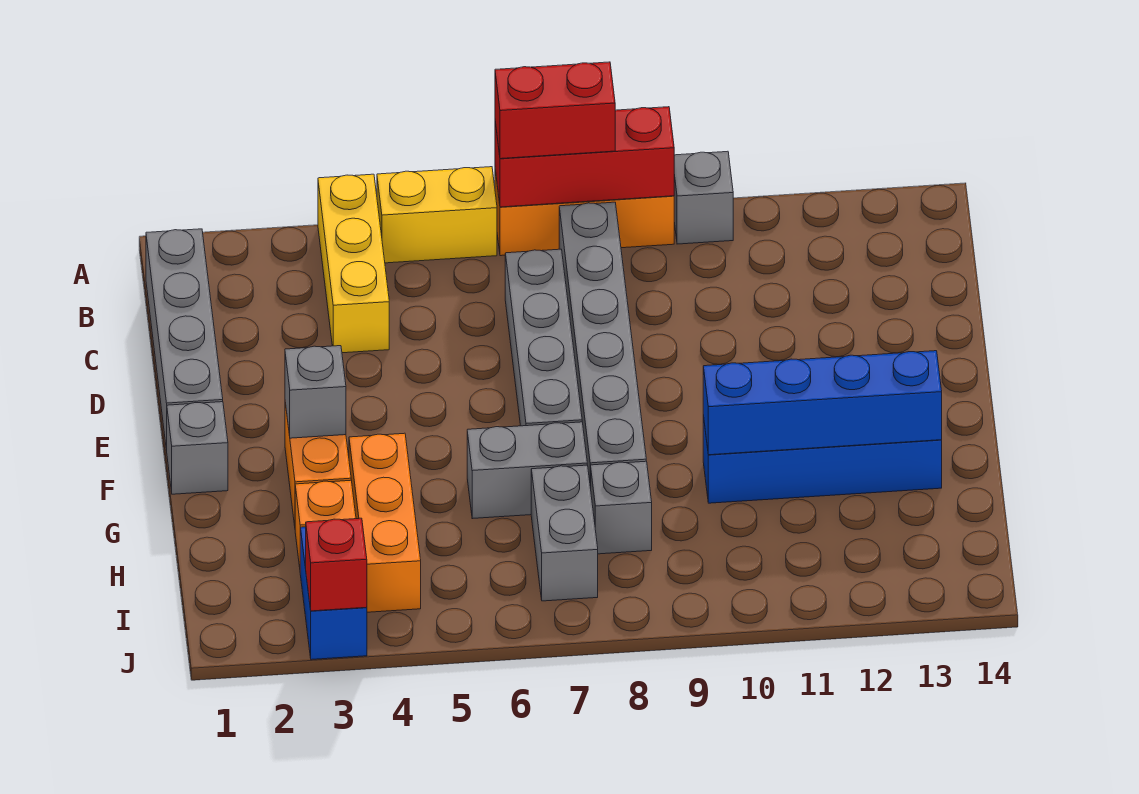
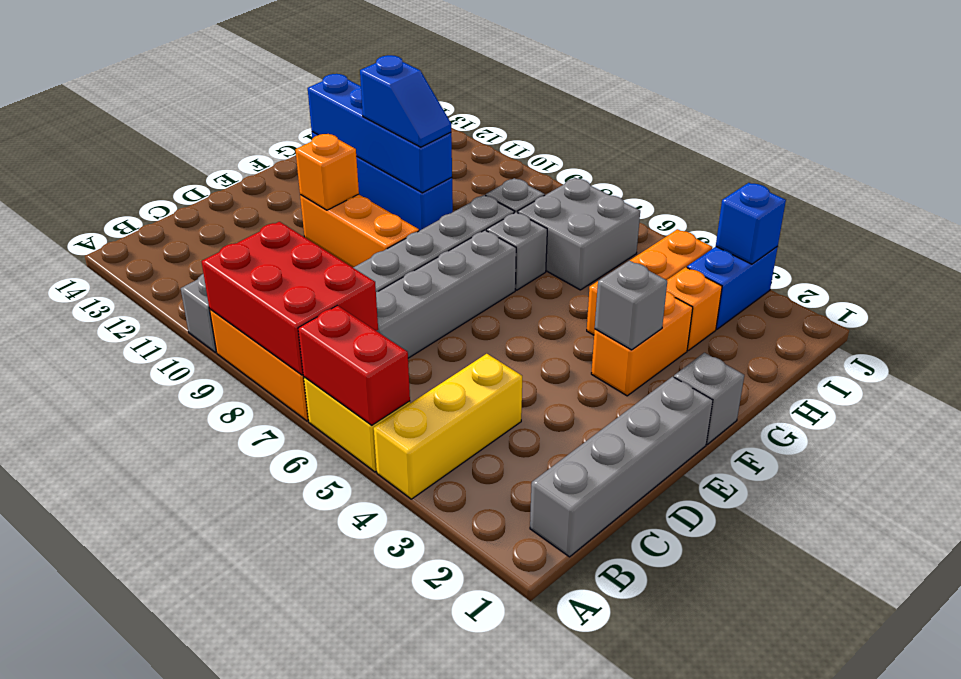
red 1x3 brick [495,107,674,207] -> red 2x3 brick [202,222,378,375]
red 1x2 brick [495,62,615,159] -> red 1x2 brick moved to [298,305,410,425]
none -> orange 1x3 brick [300,194,419,268]
none -> orange 1x1 brick [295,134,359,210]
grey 1x2 brick [467,422,587,519] -> grey 1x1 brick [486,212,547,290]
none -> blue 1x2 slope [360,55,451,147]
grey 1x2 brick [531,465,598,601] -> grey 2x2 brick [518,178,640,290]
red 1x1 brick [306,518,367,611] -> blue 1x1 brick [716,183,786,264]

